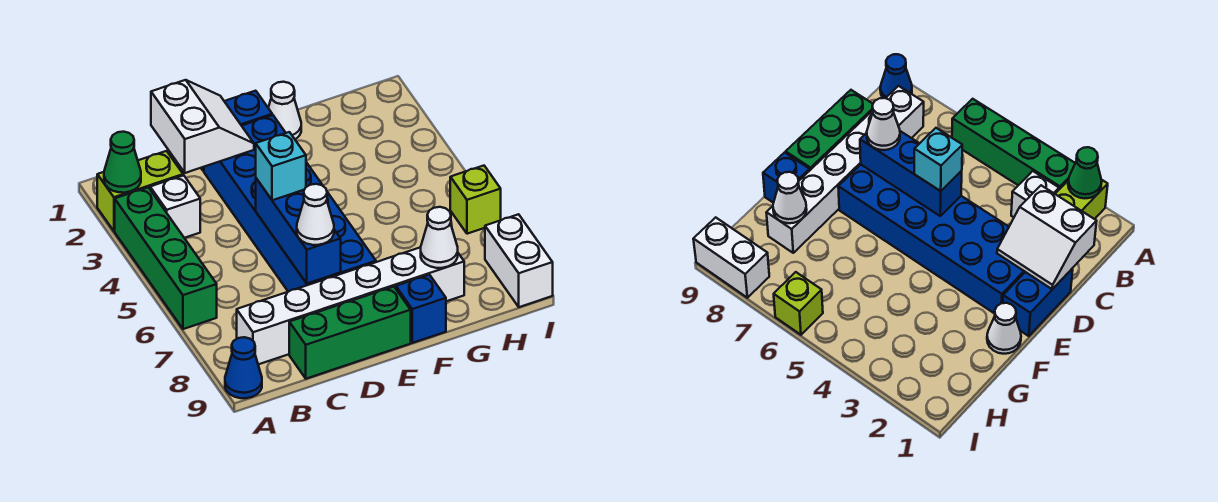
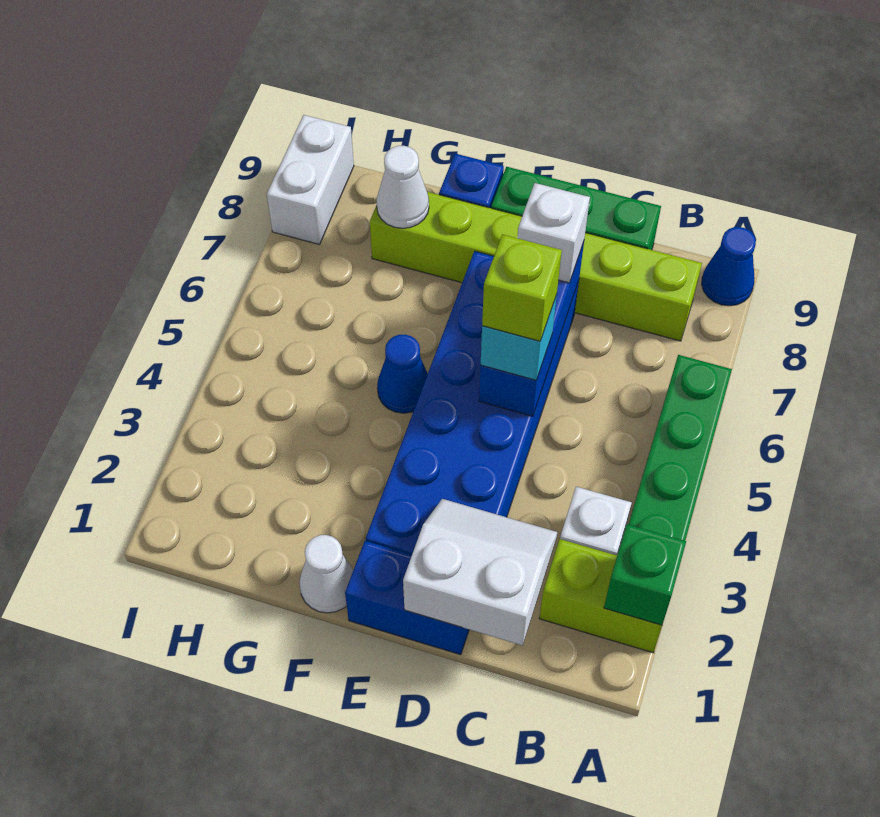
green 1x1 cone [104,132,141,193] -> green 1x1 brick [604,524,686,625]
white 1x6 brick [237,247,464,364] -> lime 1x6 brick [370,192,702,341]
white 2x2 slope [151,80,254,173] -> white 2x2 slope turned to [403,499,557,645]
white 1x1 cone [297,184,334,245] -> white 1x1 brick [518,183,590,283]
none -> blue 1x1 cone [377,335,428,413]
lime 1x1 brick [450,166,501,234] -> lime 1x1 brick moved to [482,234,562,341]

